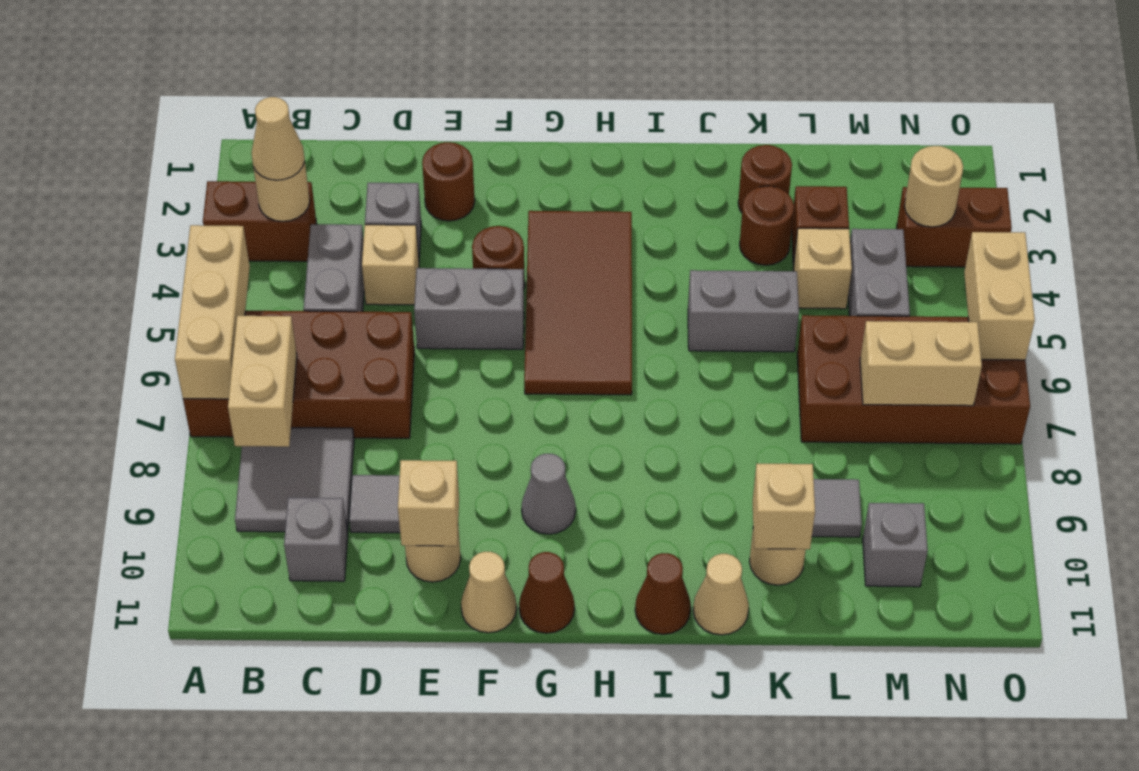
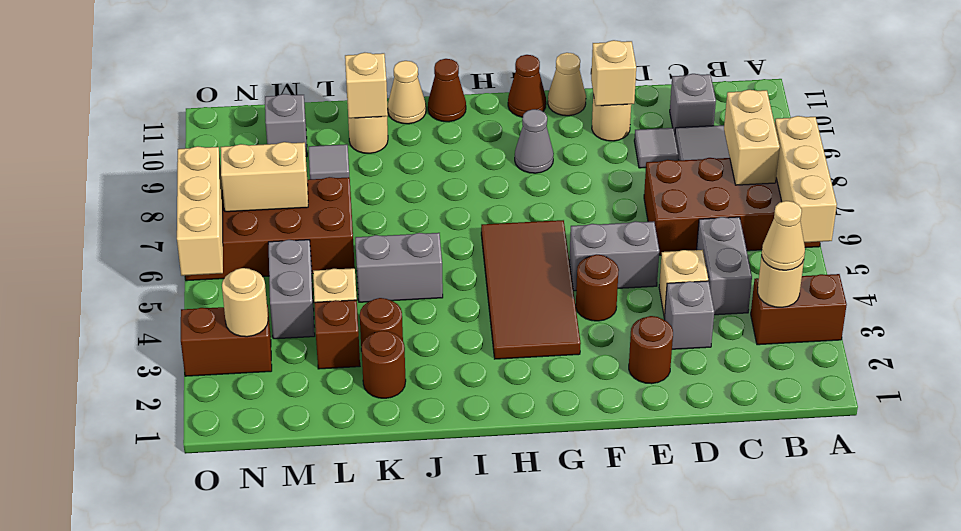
tan 1x2 brick [964,232,1035,360] -> tan 1x3 brick [177,146,223,276]

